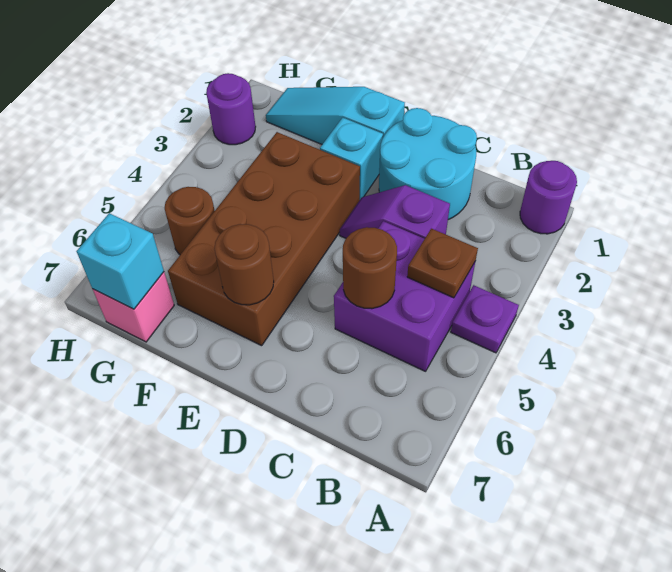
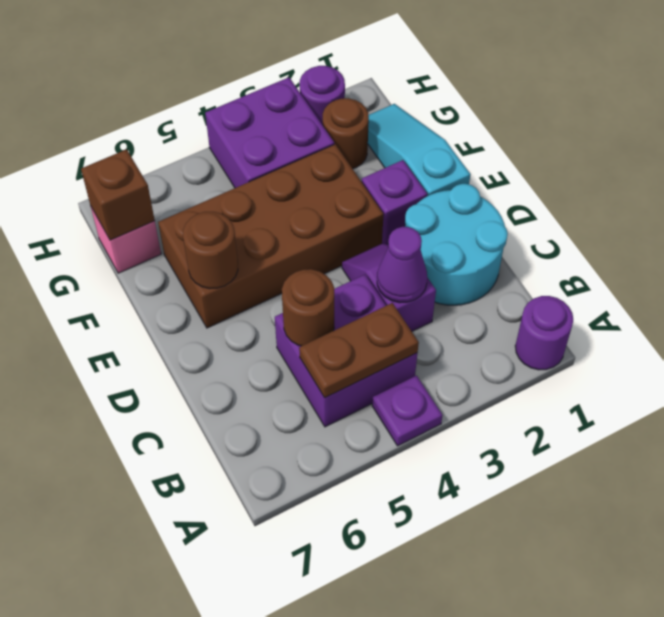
brown 1x1 plate [407,229,478,298] -> brown 1x2 plate [299,303,419,398]
none -> purple 1x1 cone [377,227,427,303]
cyan 1x1 brick [320,118,383,199] -> purple 1x1 brick [362,160,427,244]
none -> purple 2x2 brick [205,77,334,188]
brown 1x1 round brick [165,187,215,255] -> brown 1x1 round brick moved to [323,98,369,169]
cyan 1x1 brick [77,213,164,309] -> brown 1x1 brick [81,149,155,240]

